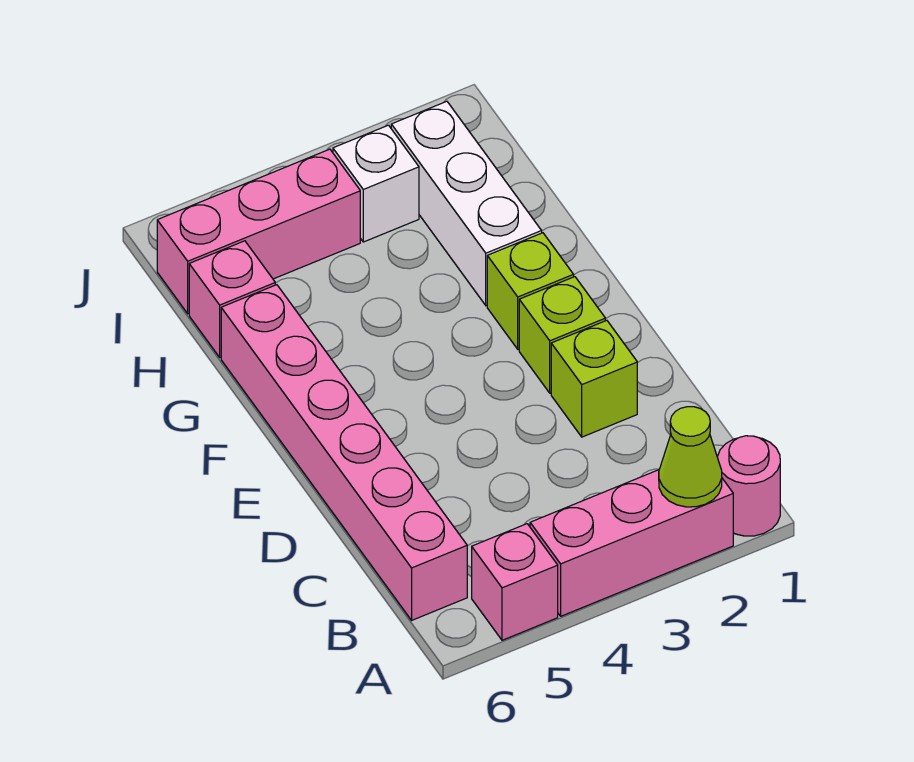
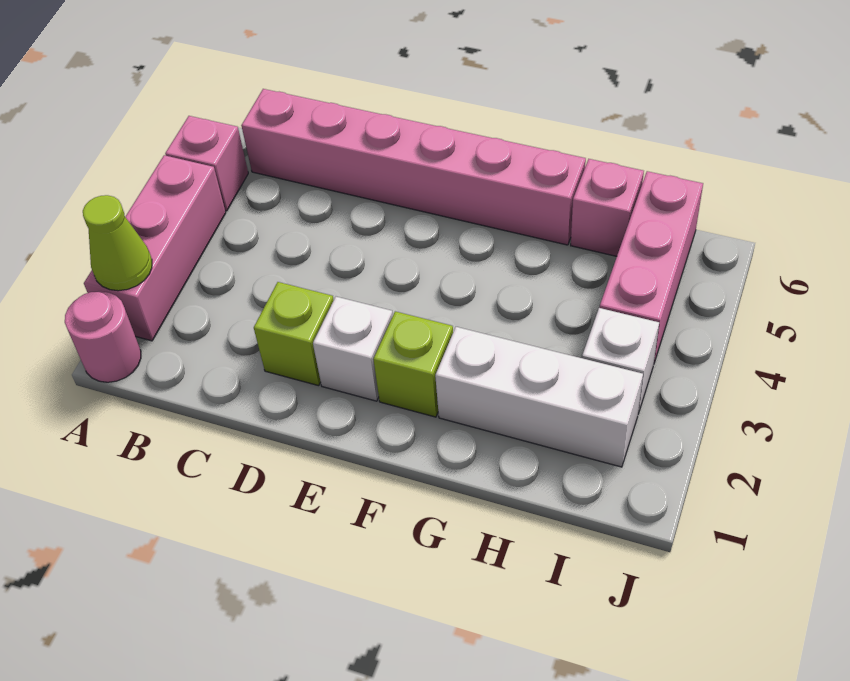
lime 1x1 brick [519,277,605,393] -> white 1x1 brick [313,297,393,401]

